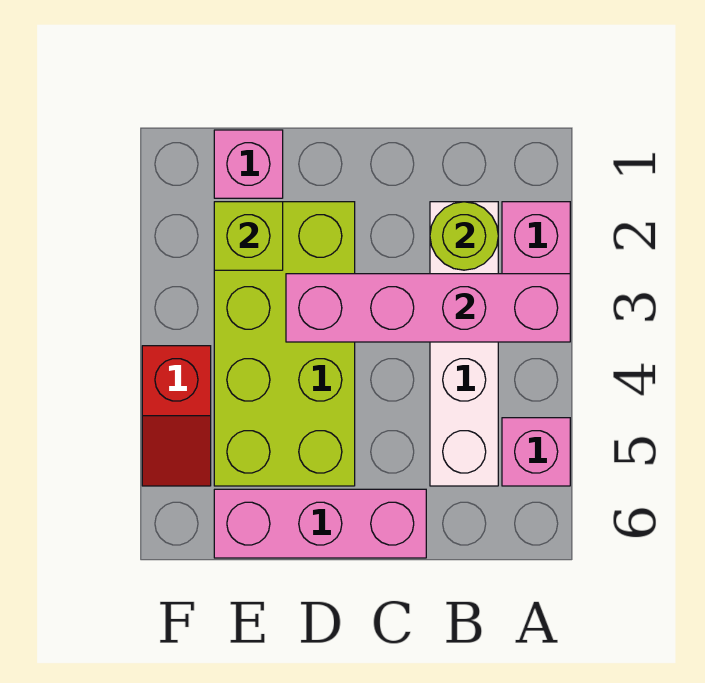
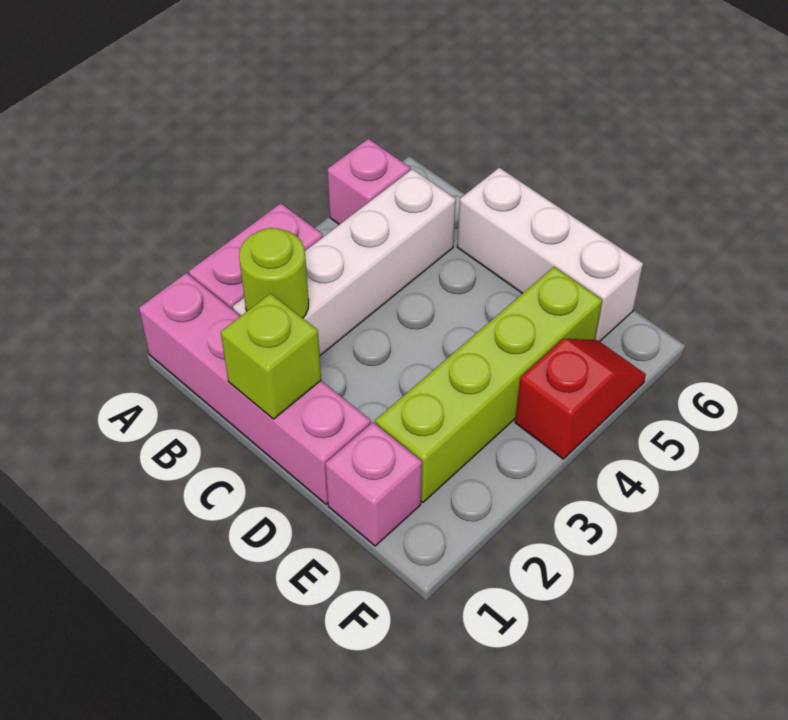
pink 1x4 brick [286,274,570,342] -> pink 1x4 brick moved to [139,273,371,504]
pink 1x3 brick [214,489,426,558] -> white 1x3 brick [457,168,643,341]
lime 2x4 brick [214,202,355,486] -> lime 1x4 brick [375,267,602,502]
lime 1x1 brick [214,202,283,270] -> lime 1x1 brick moved to [221,293,321,419]

